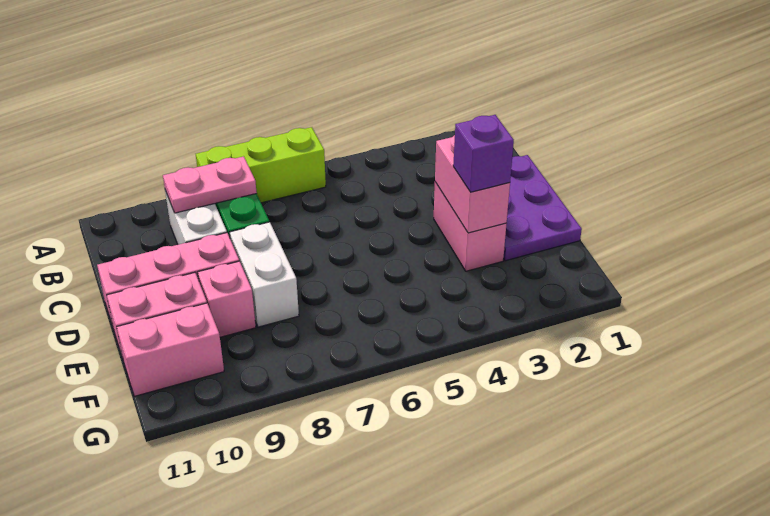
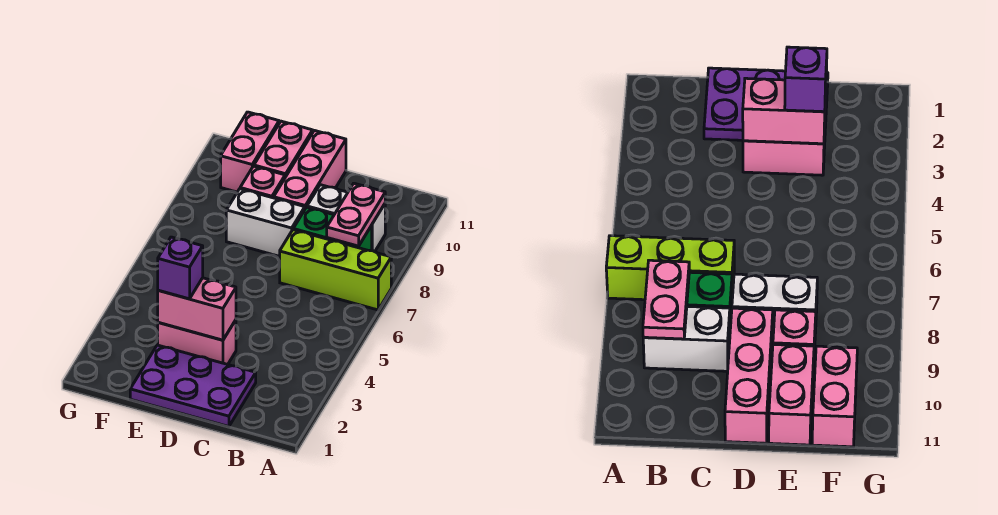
lime 1x3 brick [196,127,326,203] -> lime 1x3 brick turned to [280,230,391,310]

